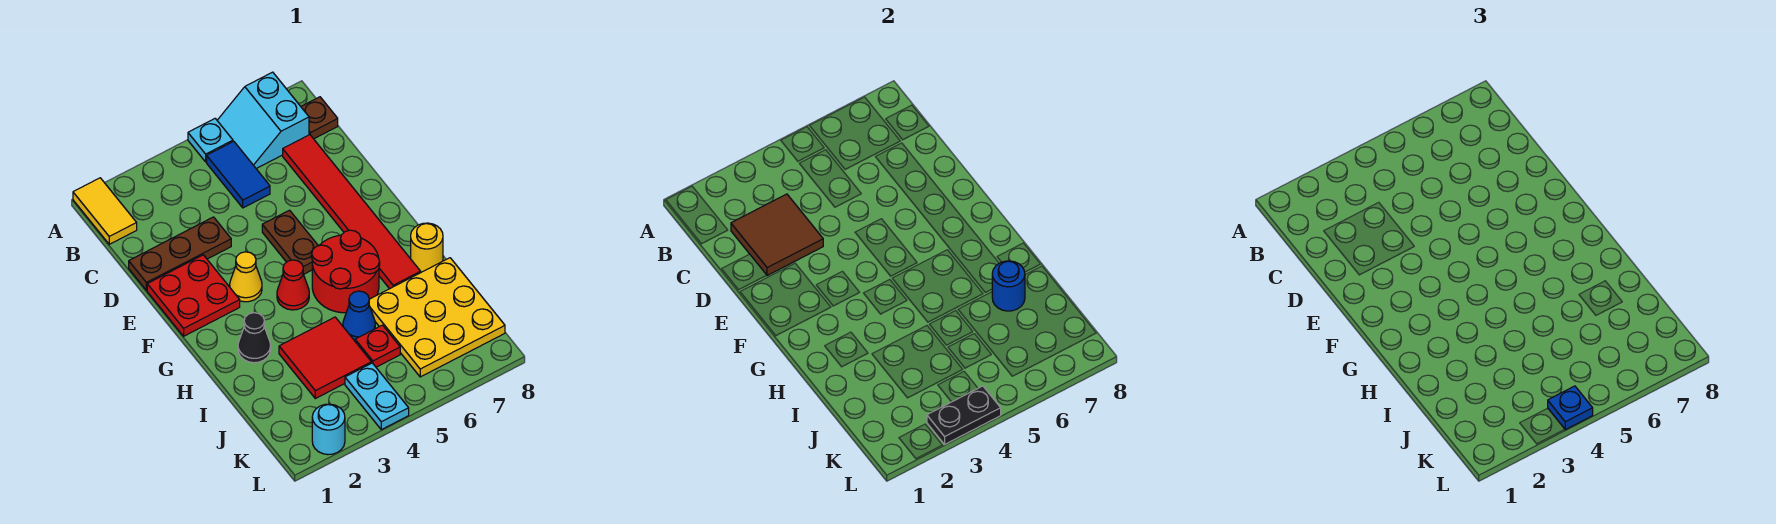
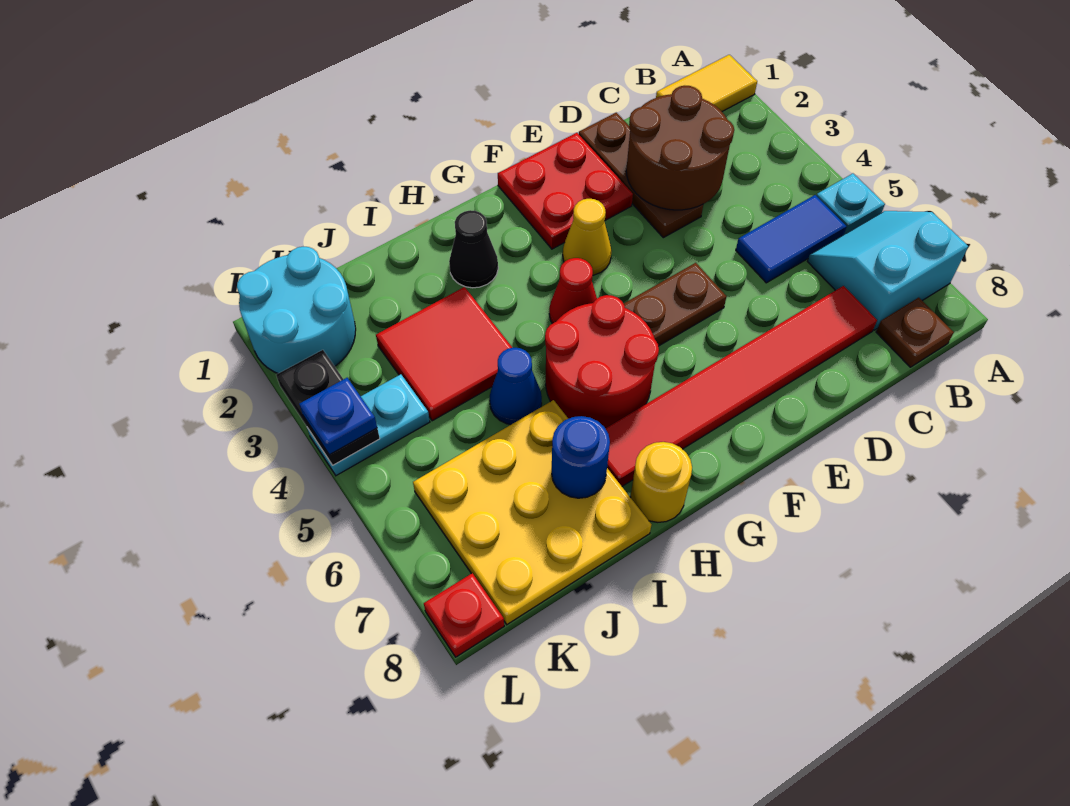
brown 2x2 tile [731,194,823,276] -> brown 2x2 round brick [626,86,734,210]
red 1x1 plate [355,325,400,367] -> red 1x1 plate moved to [424,573,504,657]
cyan 1x1 round brick [312,404,345,455] -> cyan 2x2 round brick [237,247,356,373]

